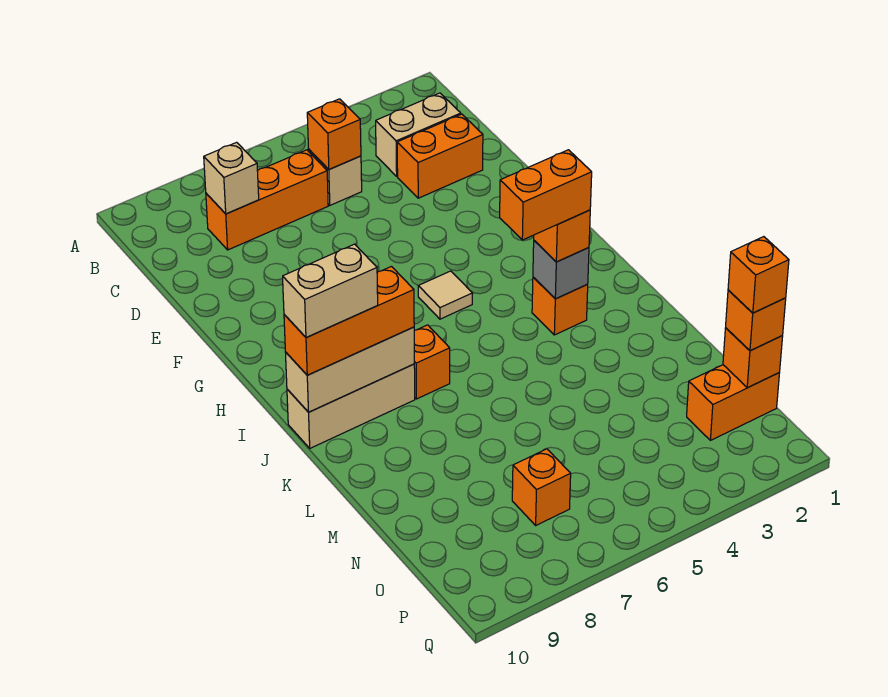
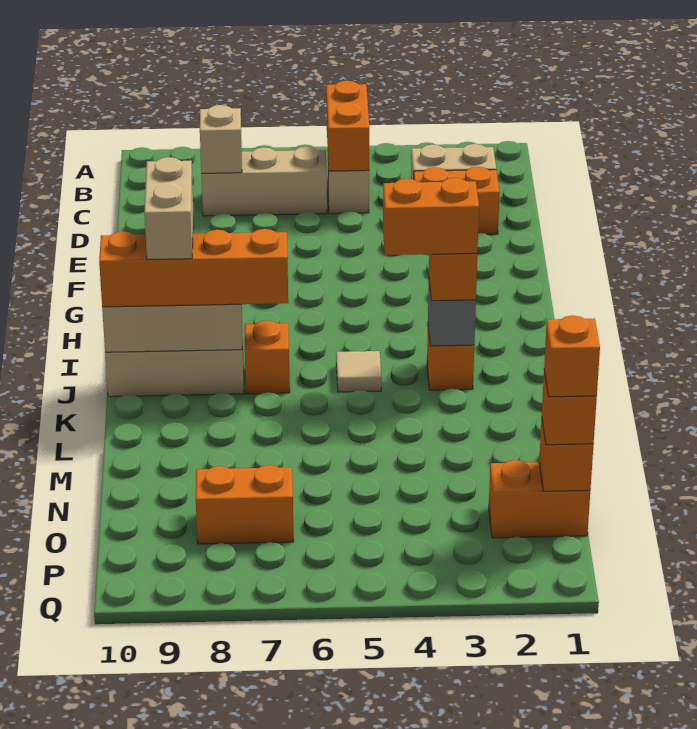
orange 1x1 brick [307,99,361,169] -> orange 1x2 brick [326,81,369,171]
orange 1x3 brick [206,150,328,250] -> tan 1x3 brick [201,147,327,216]
tan 1x1 tile [418,271,473,319] -> tan 1x1 tile moved to [336,351,381,392]
orange 1x3 brick [284,266,414,375] -> orange 1x4 brick [99,229,288,307]
tan 1x2 brick [283,244,378,338] -> tan 1x2 brick turned to [144,157,193,260]
orange 1x1 brick [512,449,571,525] -> orange 1x2 brick [196,465,294,544]

